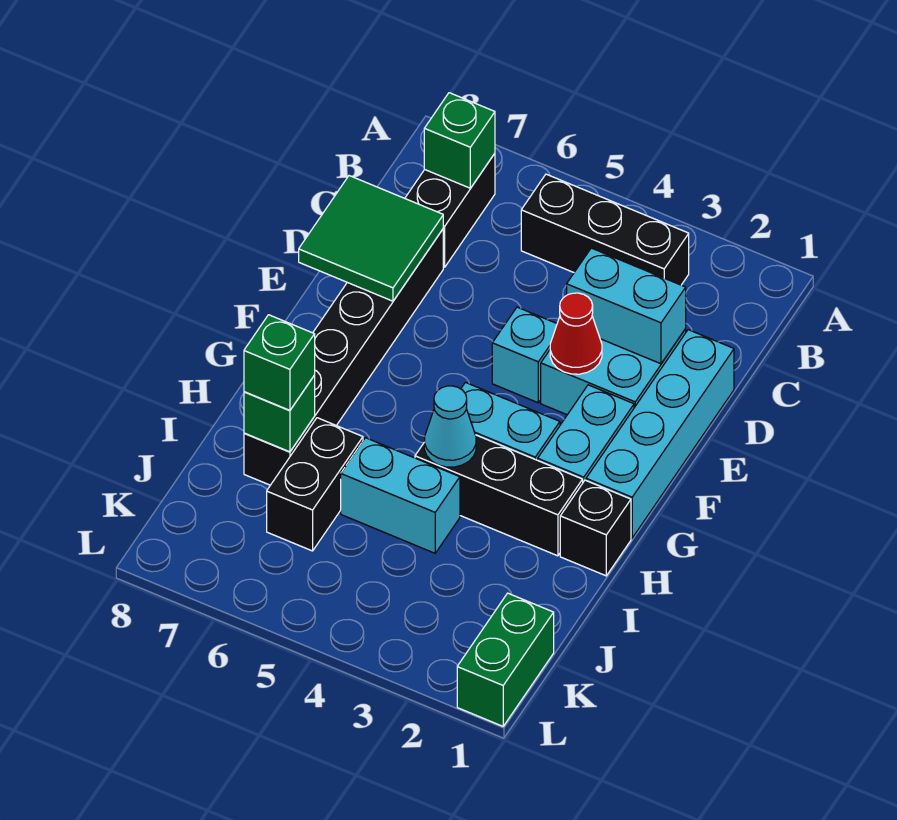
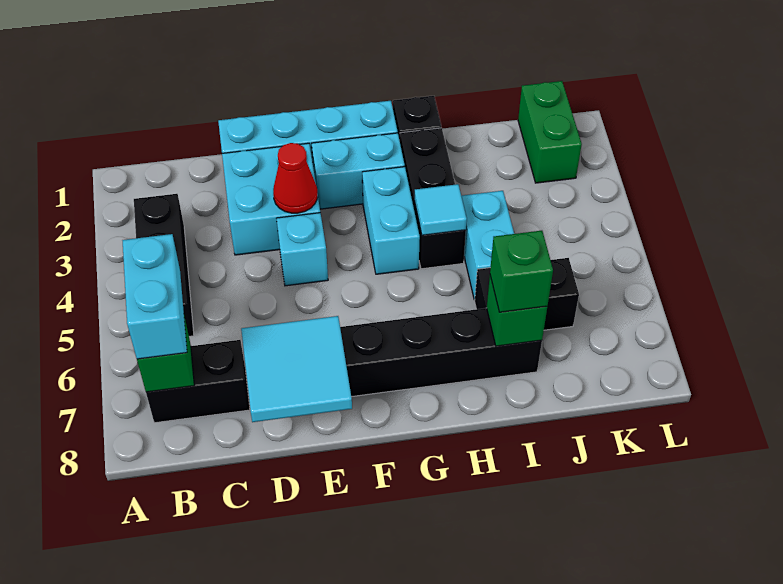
cyan 1x2 brick [567,248,686,364] -> cyan 1x2 brick moved to [122,234,187,359]
green 2x2 tile [299,176,443,301] -> cyan 2x2 tile [241,316,352,422]
cyan 1x1 cone [424,386,476,467] -> cyan 1x1 tile [415,184,467,235]
green 1x2 brick [457,593,554,726] -> green 1x2 brick turned to [518,81,582,183]

